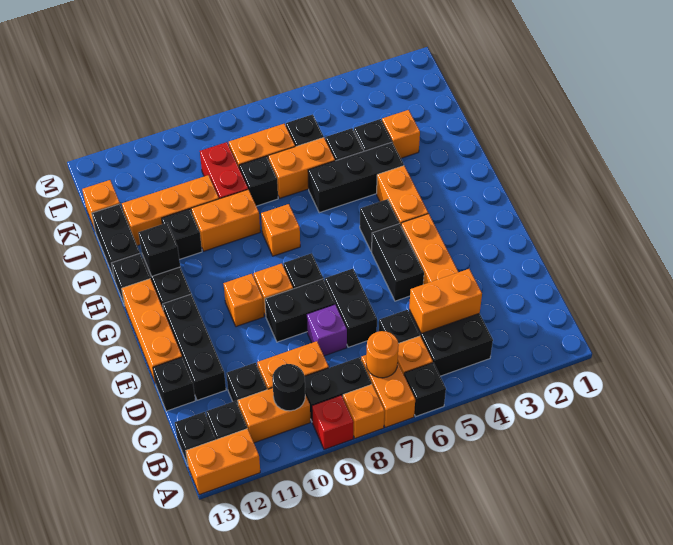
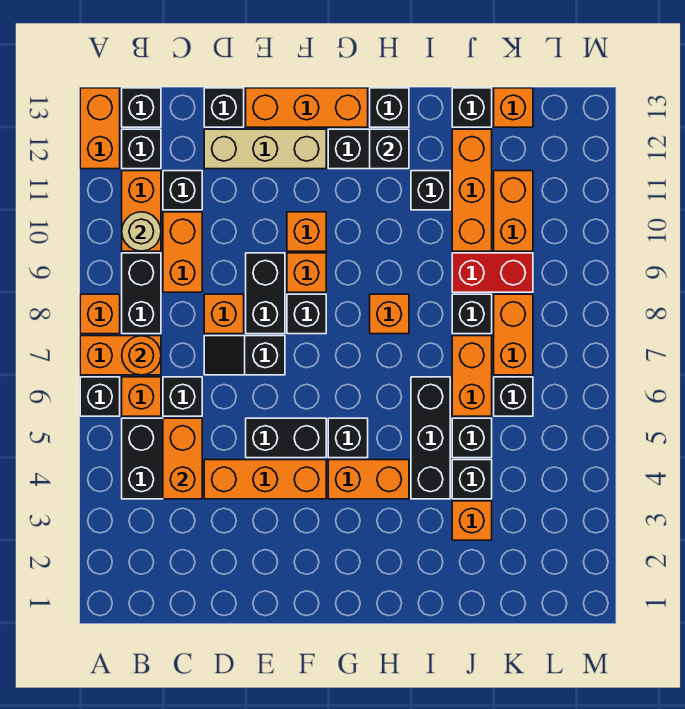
red 1x1 brick [312,395,354,450] -> none
black 1x1 round brick [272,364,305,411] -> tan 1x1 round brick [122,212,161,251]
black 1x2 brick [325,269,377,347] -> black 1x2 slope [204,336,285,375]
purple 1x1 brick [307,305,347,356] -> orange 1x1 brick [204,294,244,334]
black 1x3 brick [163,294,226,400] -> tan 1x3 brick [204,129,326,169]
orange 1x2 brick [191,189,260,251] -> orange 1x2 brick moved to [494,171,533,251]
black 1x2 brick [92,204,140,278] -> black 1x1 brick [452,88,492,127]

